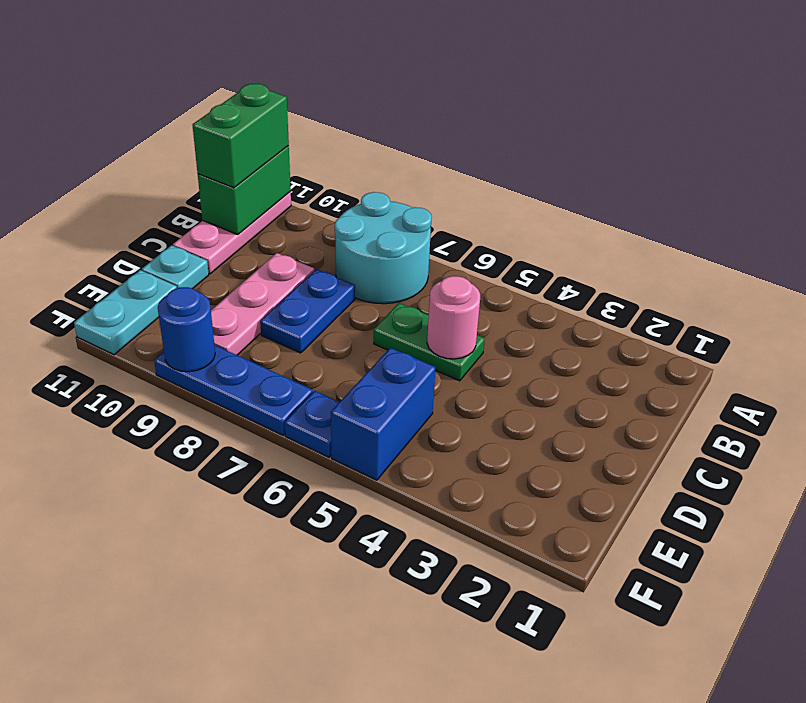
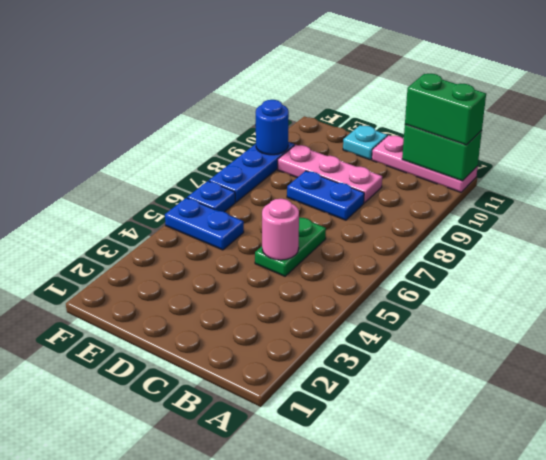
cyan 2x2 round brick [335,192,432,304] -> none
blue 1x2 brick [331,348,436,480] -> blue 1x2 plate [165,198,244,250]
cyan 1x2 plate [74,270,177,355] -> none

